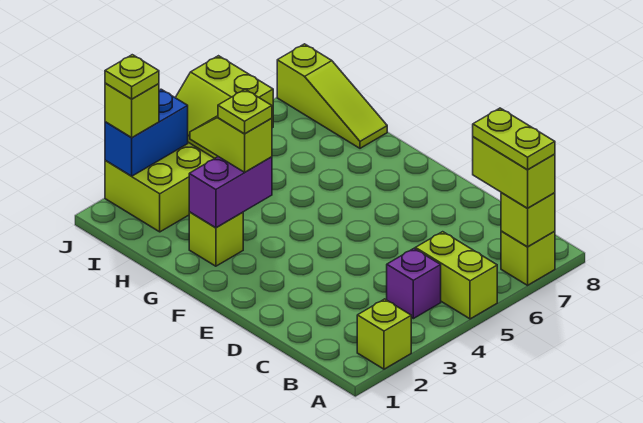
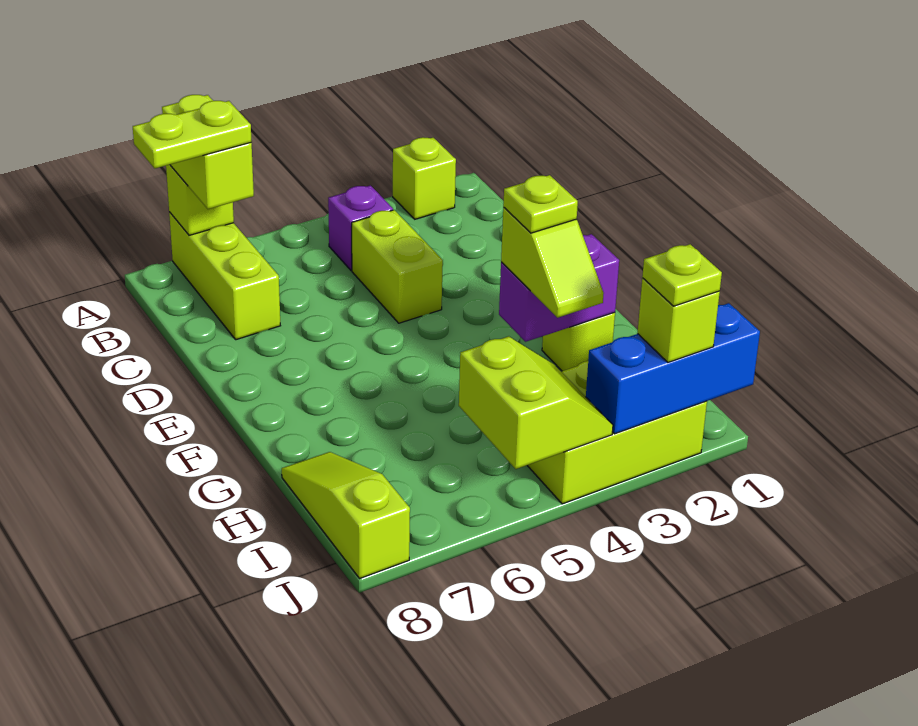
lime 1x2 brick [415,232,497,319] -> lime 1x2 brick moved to [352,210,443,323]
lime 1x1 brick [501,231,555,285] -> lime 1x3 brick [169,212,280,340]
lime 1x2 plate [473,108,555,170] -> lime 1x2 plate turned to [133,101,252,168]
blue 1x2 brick [105,89,188,176] -> blue 1x3 brick [586,303,760,434]

